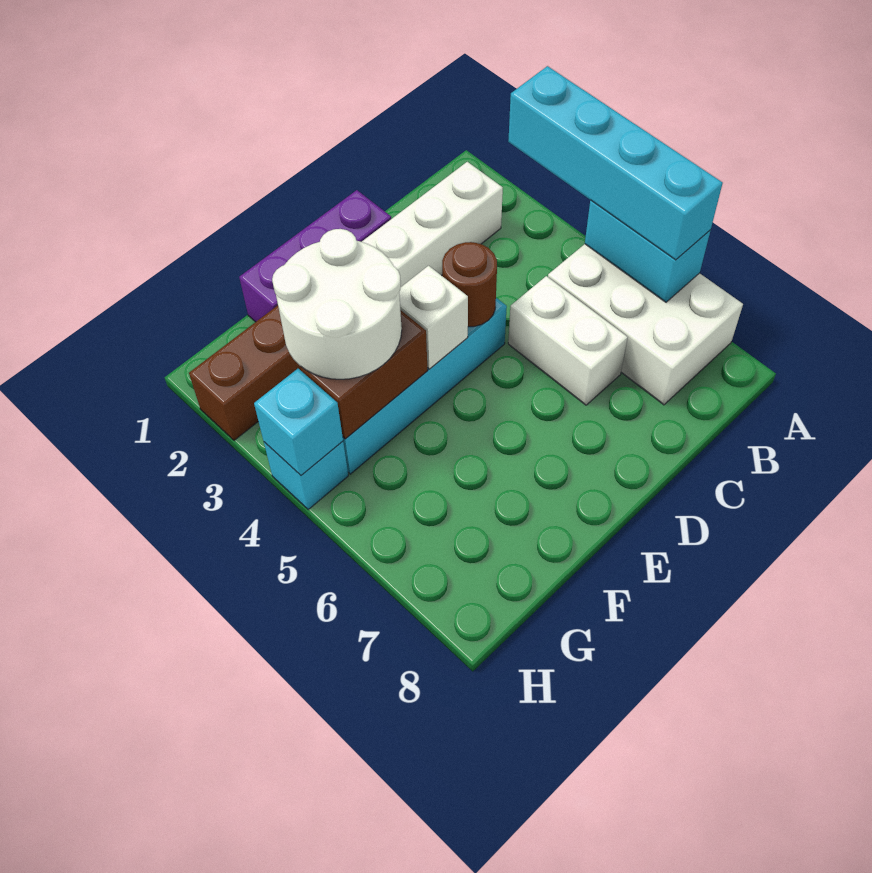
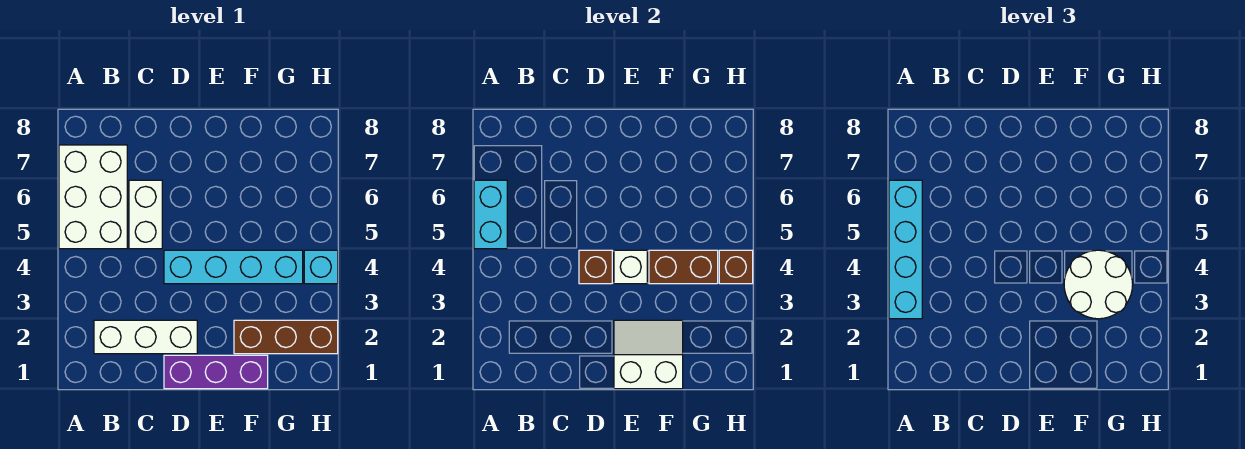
brown 1x1 round brick [442,242,497,327] -> brown 1x1 brick [579,250,612,284]
none -> white 2x2 slope [614,320,683,389]
cyan 1x1 brick [254,369,343,475] -> brown 1x1 brick [719,250,753,284]

